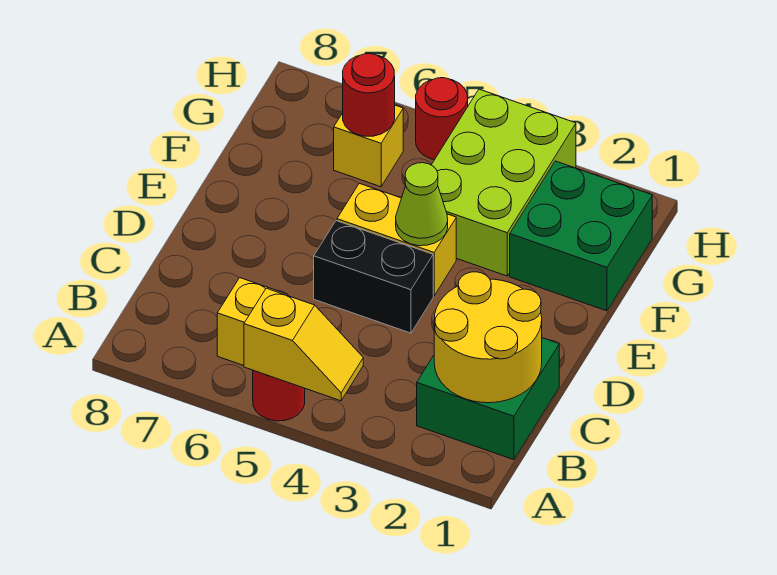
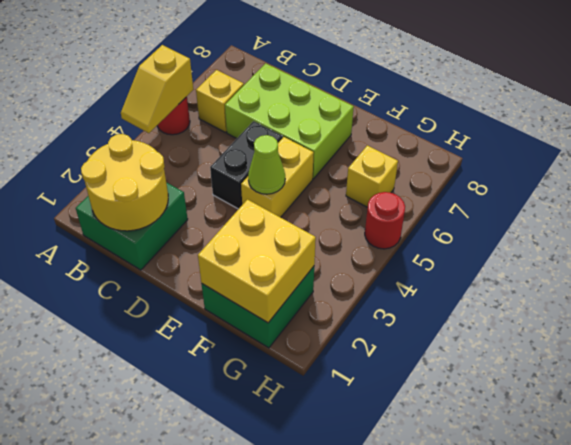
none -> yellow 2x2 brick [198,200,316,323]
lime 2x3 brick [432,89,576,276] -> lime 2x3 brick moved to [225,63,354,179]
red 1x1 round brick [343,54,395,136] -> none

